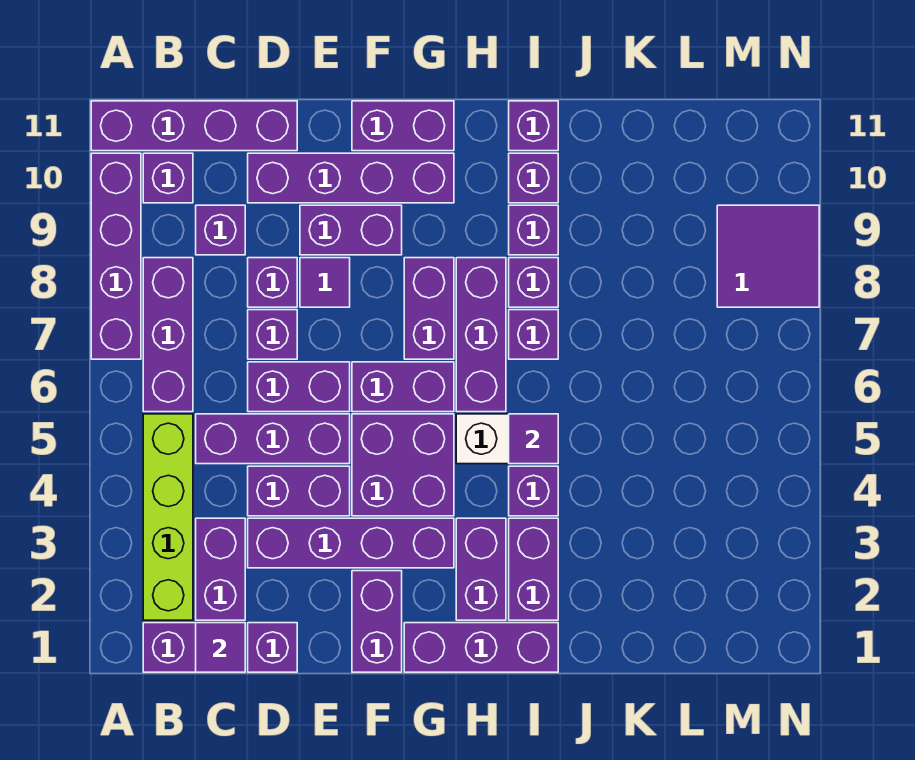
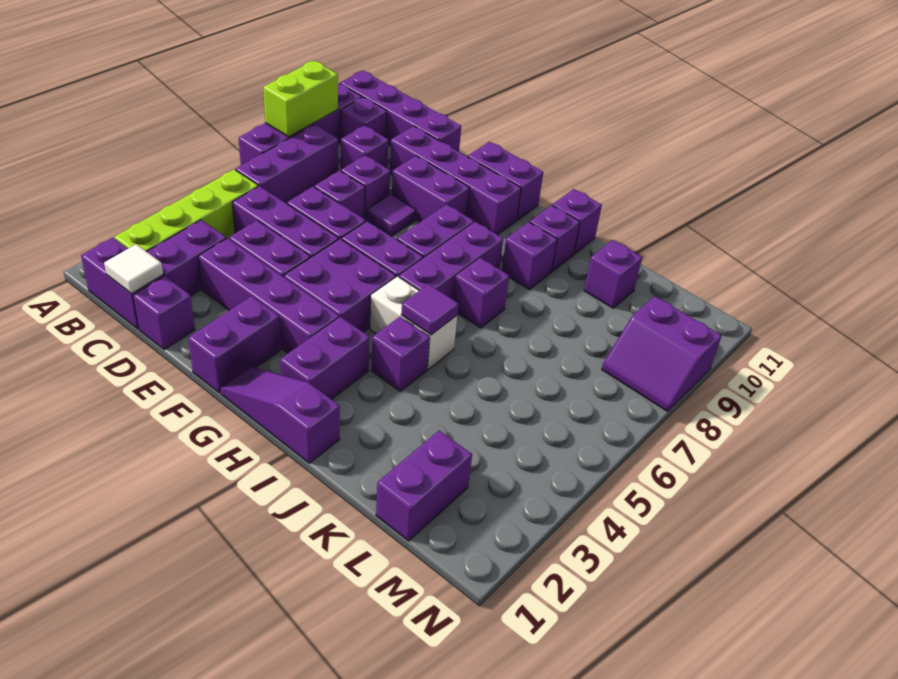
none -> lime 1x2 brick [263,61,338,137]
purple 1x1 tile [196,623,245,672] -> white 1x1 tile [104,244,163,293]
purple 1x3 brick [404,623,558,672] -> purple 1x3 slope [220,367,340,463]
purple 1x2 brick [509,518,558,620] -> purple 1x2 brick moved to [376,431,472,541]
purple 1x1 brick [509,258,558,307] -> purple 1x1 brick moved to [584,240,642,308]
purple 2x2 tile [717,205,819,307] -> purple 2x2 slope [602,296,722,411]

